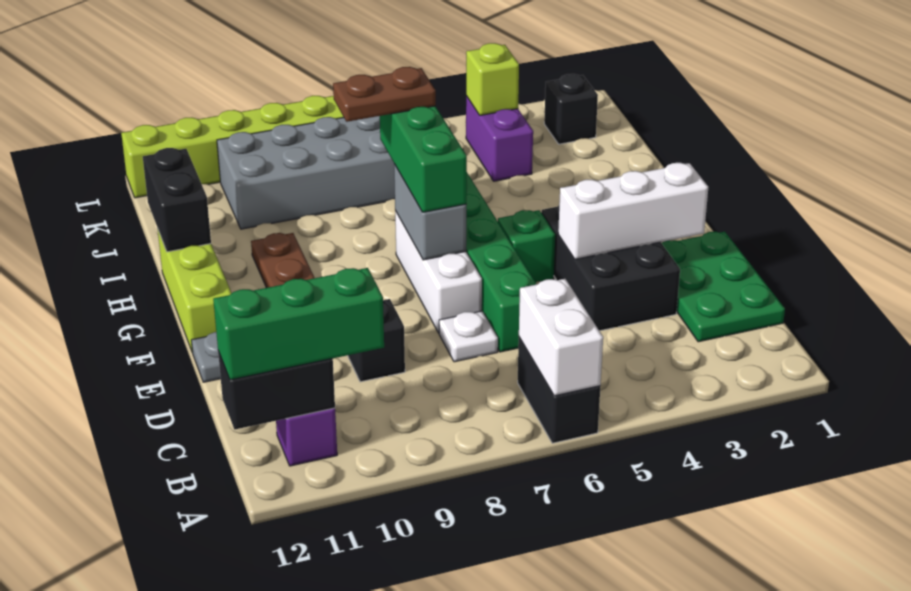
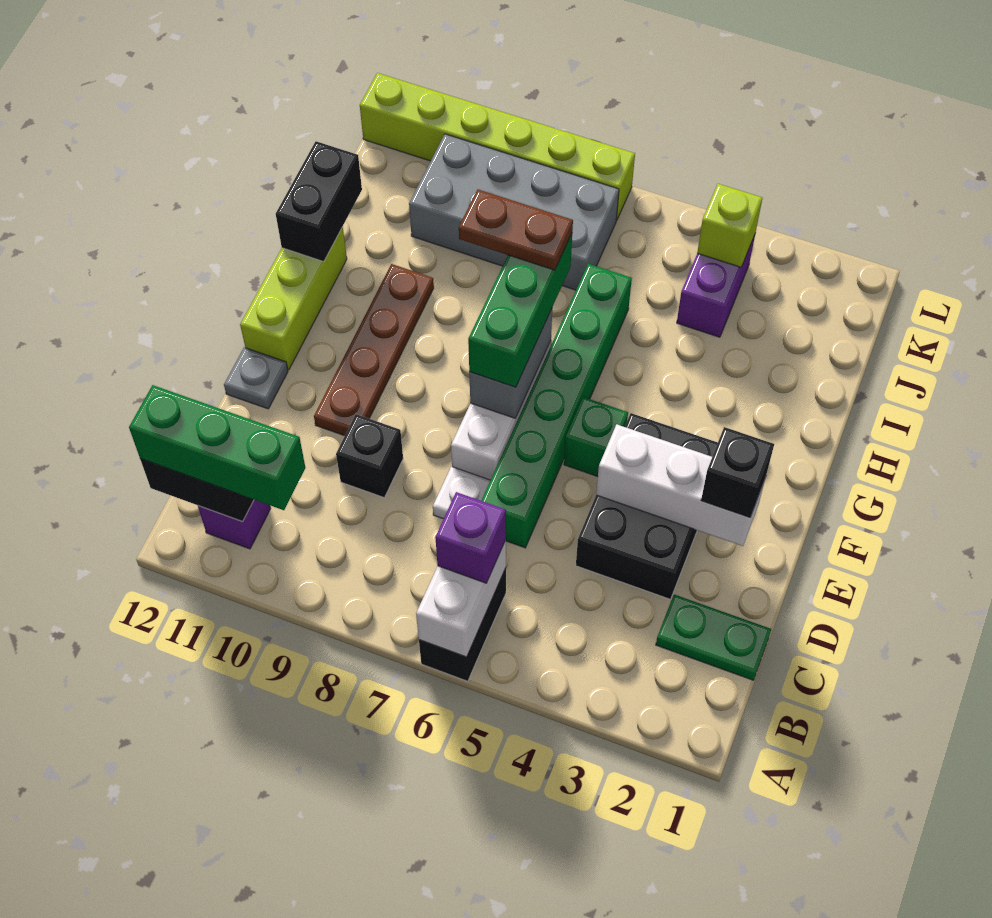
none -> purple 1x1 brick [435,492,506,583]
green 2x3 plate [662,232,785,342] -> green 1x2 plate [656,595,771,680]
black 1x1 brick [544,74,598,144] -> black 1x1 brick moved to [701,427,774,517]

